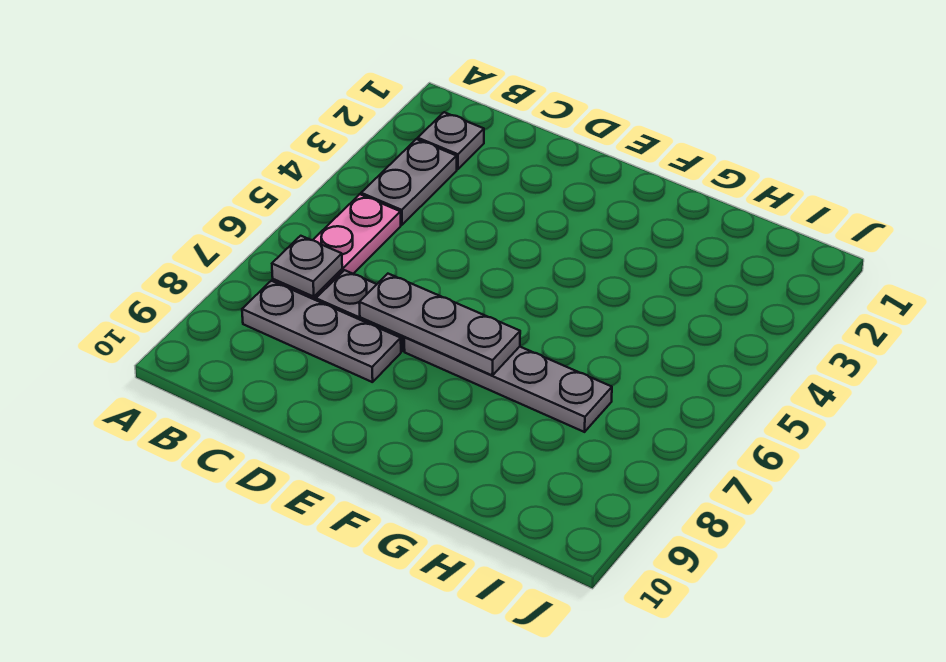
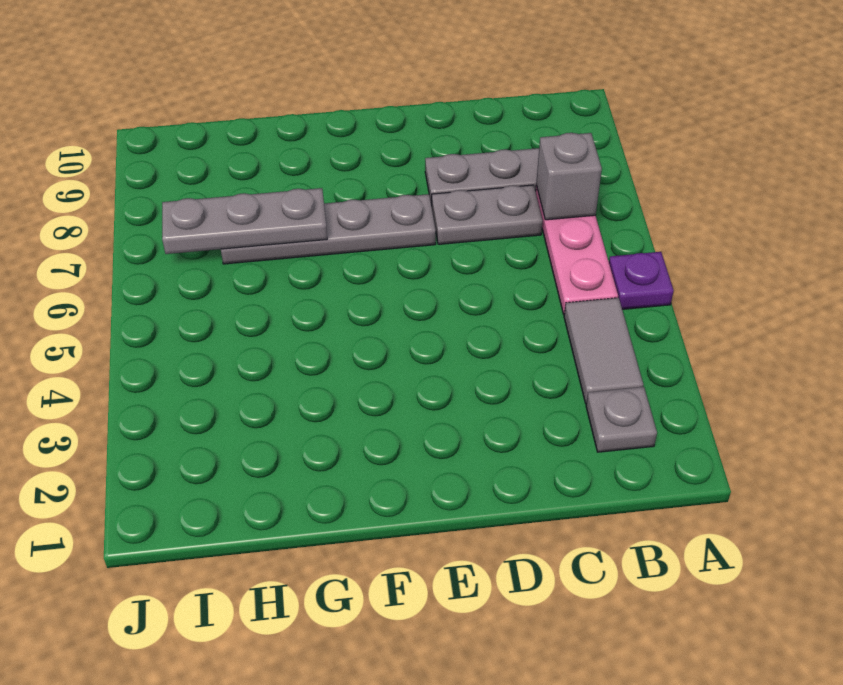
none -> purple 1x1 plate [609,252,674,309]
grey 1x2 plate [361,139,457,225] -> grey 1x2 tile [564,298,643,404]
grey 1x1 plate [272,236,342,297] -> grey 1x1 brick [536,133,602,220]
grey 1x3 plate [359,274,520,375] -> grey 1x3 plate moved to [162,188,327,254]

